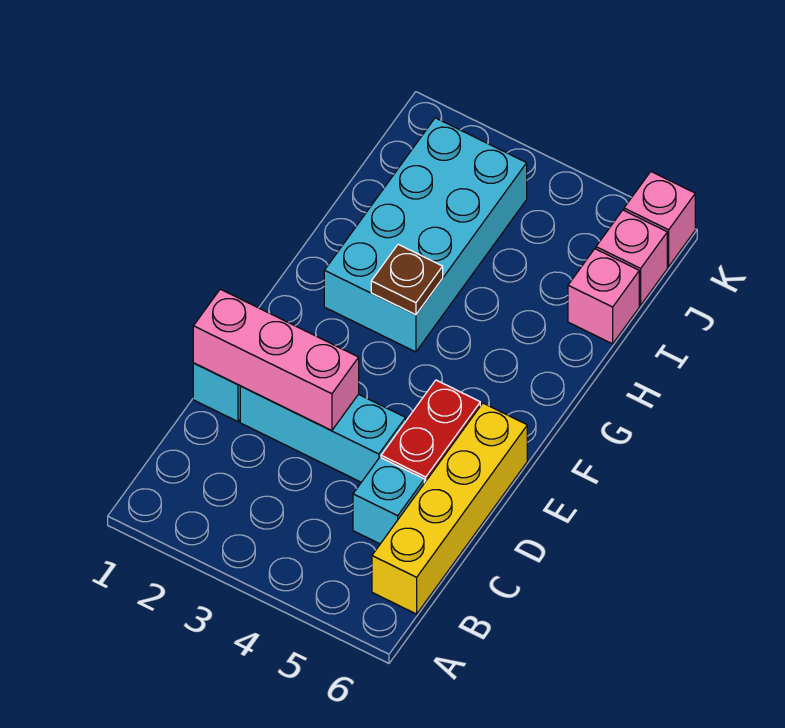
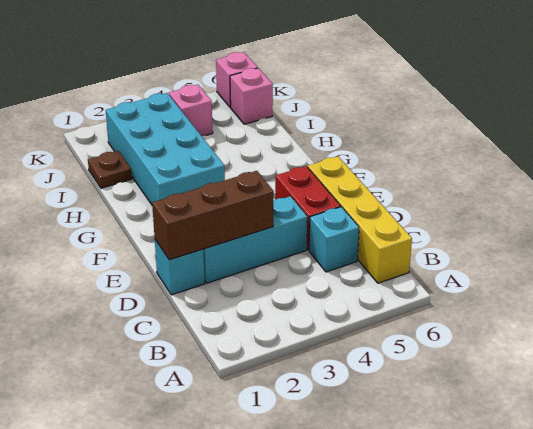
pink 1x3 brick [193,289,359,431] -> brown 1x3 brick [152,171,274,260]
brown 1x1 plate [371,244,443,315] -> brown 1x1 plate moved to [88,151,132,188]
pink 1x1 brick [568,249,639,344] -> pink 1x1 brick moved to [169,85,213,136]

